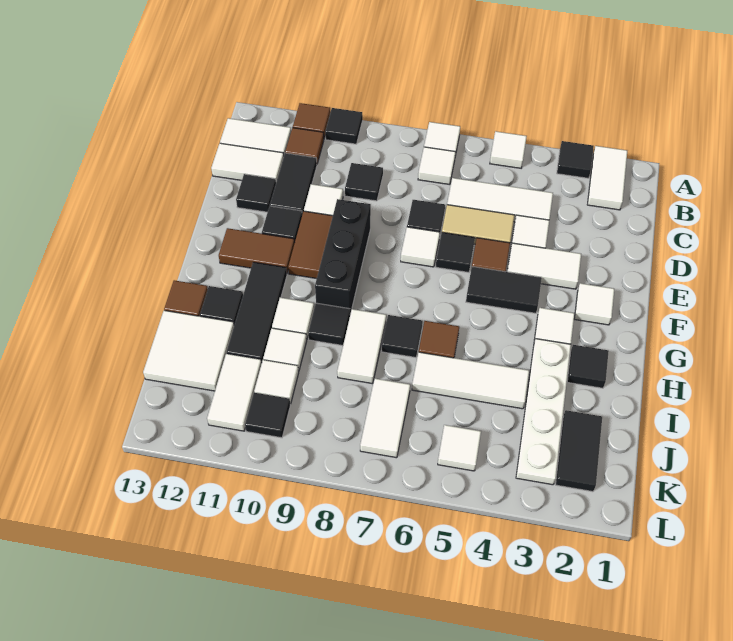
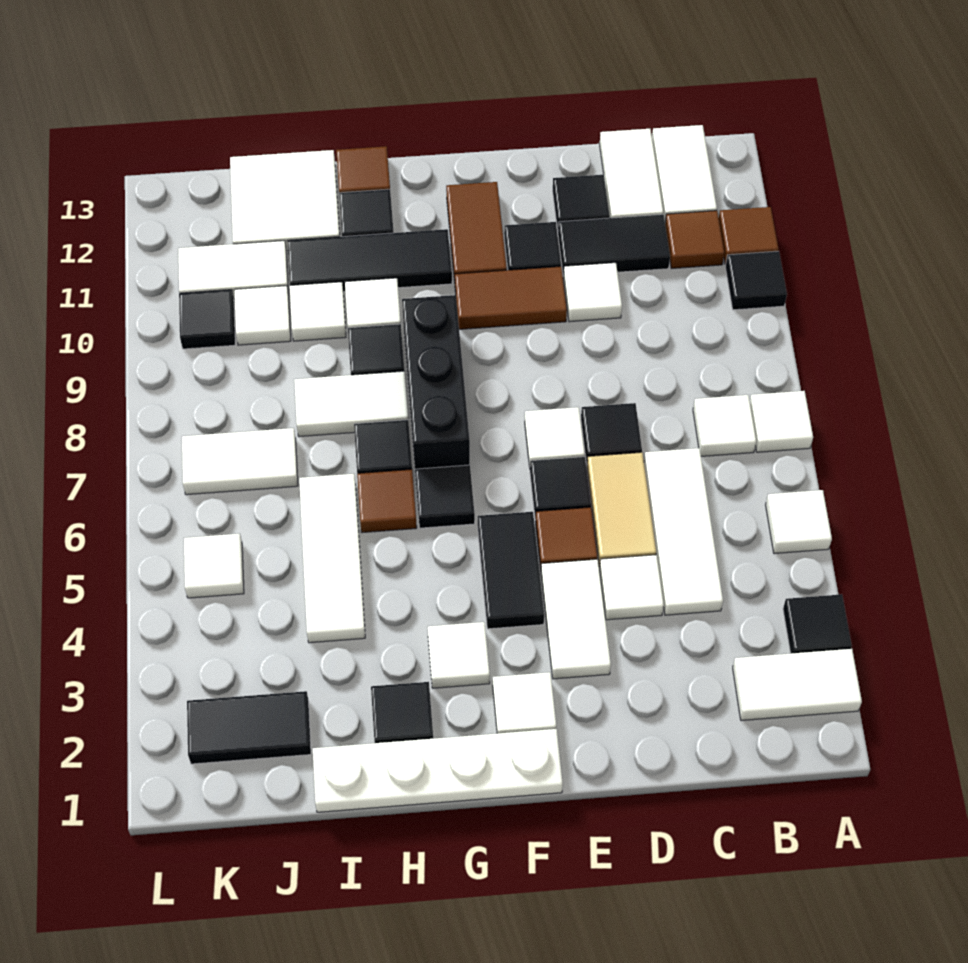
black 1x1 tile [345,163,383,201] -> black 1x1 tile moved to [415,465,475,528]
black 1x3 brick [315,199,371,314] -> black 1x3 brick turned to [402,295,470,469]
white 1x4 plate [516,339,571,485] -> white 1x4 plate moved to [313,729,563,812]

